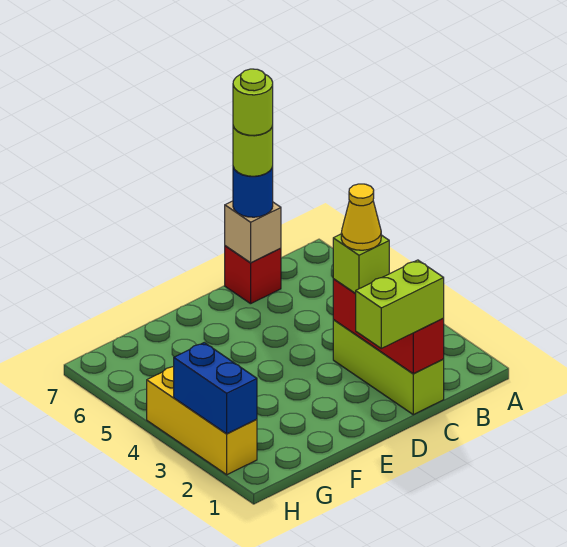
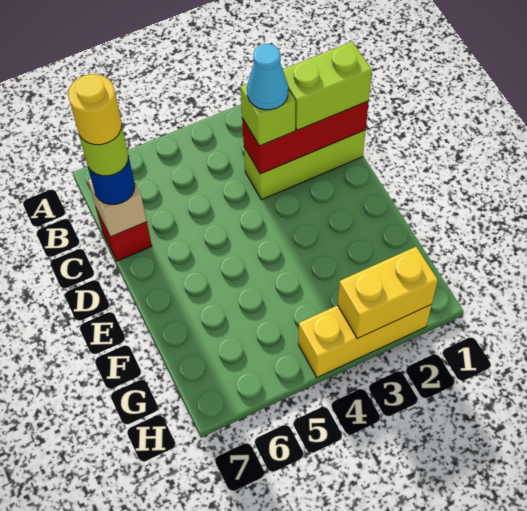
lime 1x2 brick [356,260,444,348] -> lime 1x2 brick turned to [283,42,372,130]
yellow 1x1 cone [341,184,381,250] -> cyan 1x1 cone [247,44,288,110]
lime 1x1 round brick [233,69,273,135] -> yellow 1x1 round brick [68,74,122,145]
blue 1x2 brick [174,343,257,434] -> yellow 1x2 brick [338,247,438,338]

